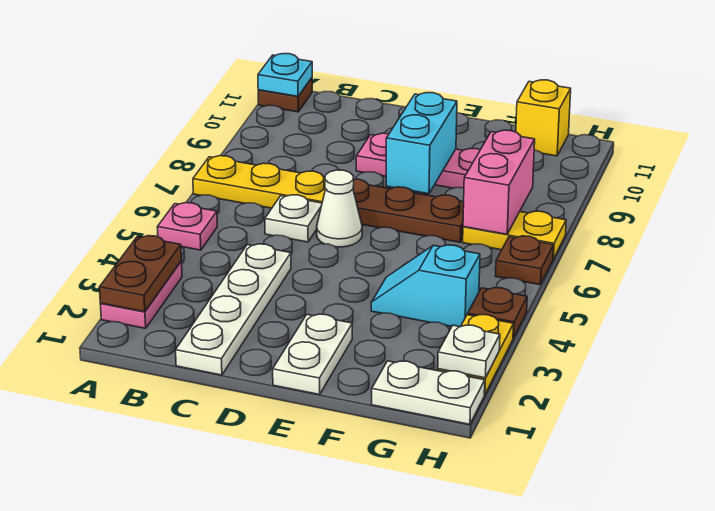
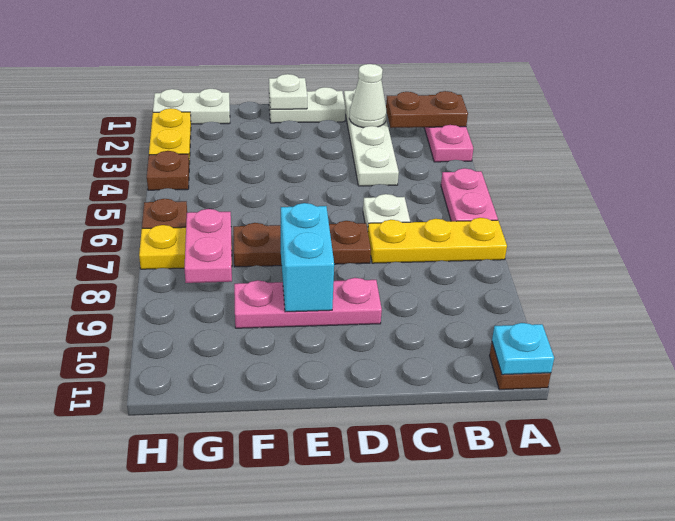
brown 1x2 plate [99,236,181,312] -> brown 1x2 plate turned to [386,91,468,128]
pink 1x1 plate [157,203,217,250] -> pink 1x2 plate [441,168,498,221]
white 1x1 cone [317,170,362,247] -> white 1x1 cone moved to [349,64,387,128]
white 1x2 plate [273,314,352,395] -> white 1x2 plate turned to [269,87,346,123]
cyan 1x2 slope [371,245,480,327] -> none
pink 1x2 brick [463,130,535,234] -> pink 1x2 plate [184,209,232,283]
yellow 1x1 brick [516,80,571,156] -> none
white 1x1 plate [438,325,500,378] -> white 1x1 plate moved to [269,74,307,109]

